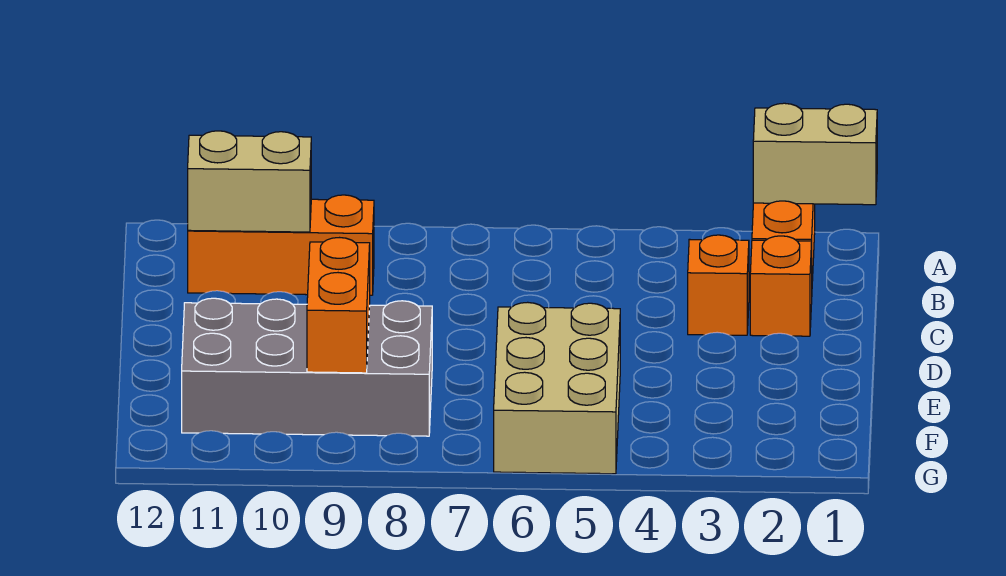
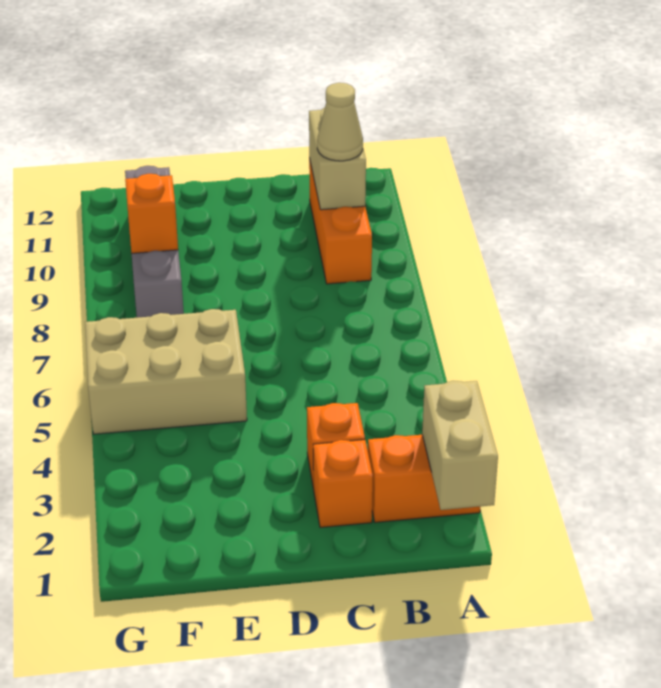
none -> tan 1x1 cone [317,83,363,161]
grey 2x4 brick [182,298,432,436] -> grey 1x4 brick [125,166,184,318]
orange 1x2 brick [307,238,370,373] -> orange 1x1 brick [125,174,178,253]

